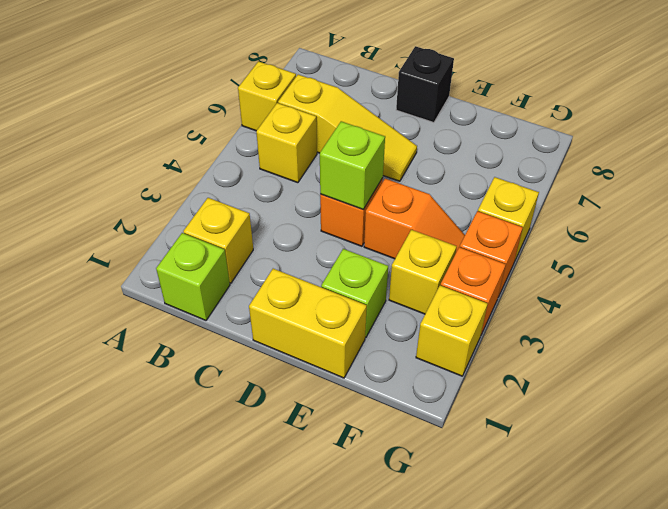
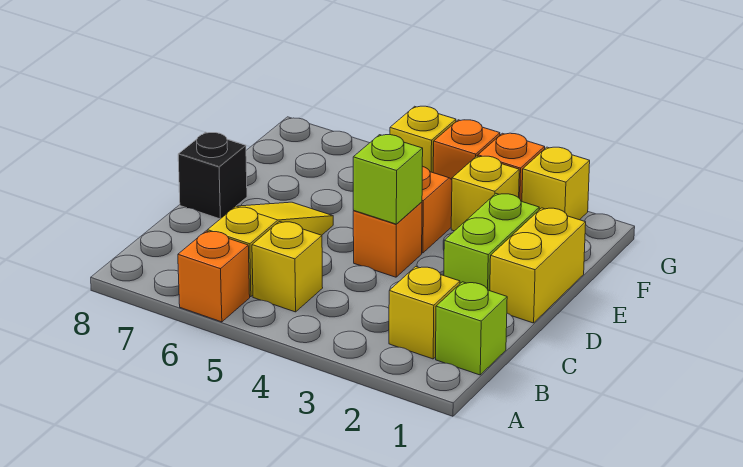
yellow 1x1 brick [238,61,296,131] -> orange 1x1 brick [178,231,250,322]
lime 1x1 brick [321,249,388,337] -> lime 1x2 brick [444,194,539,291]

